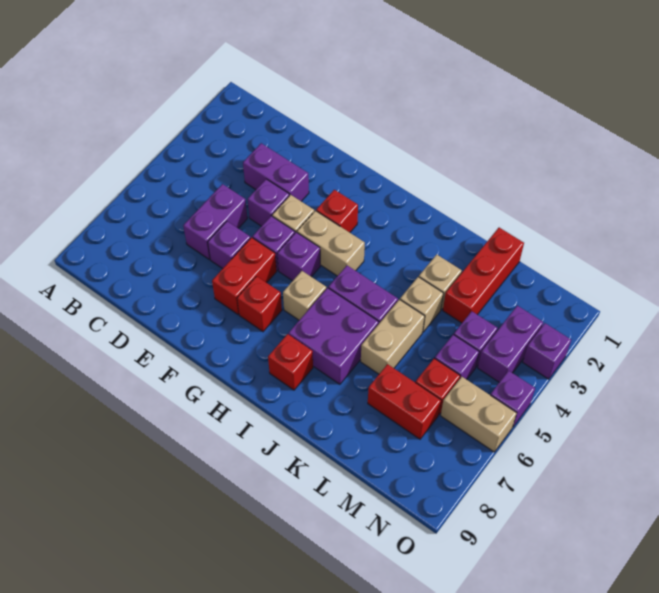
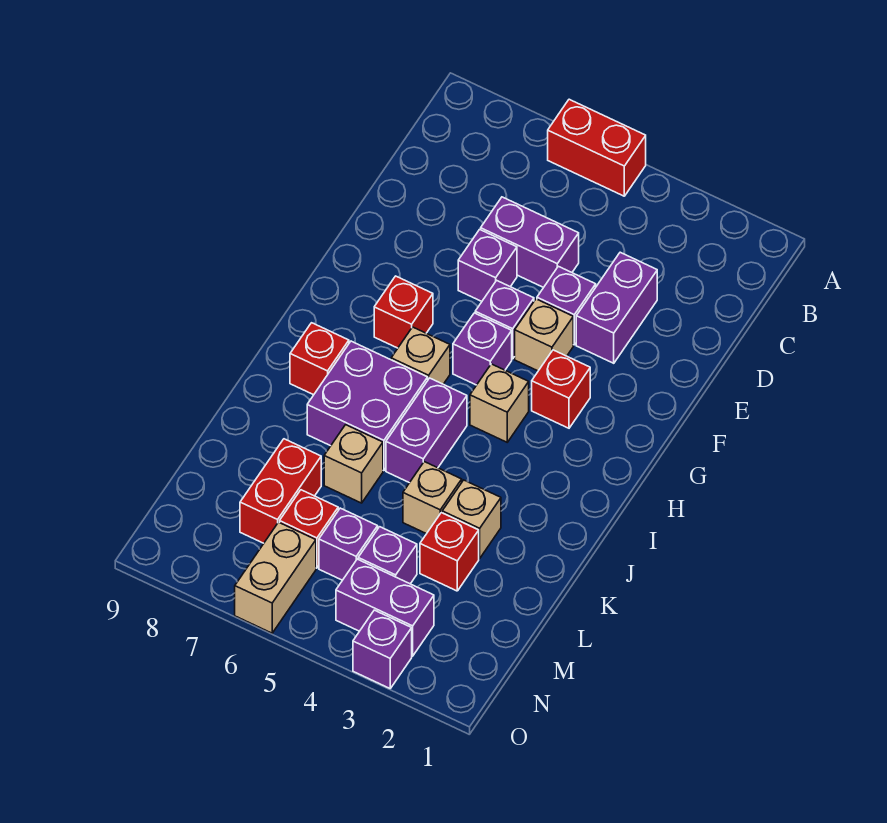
red 1x2 brick [212,238,277,315] -> red 1x2 brick moved to [548,99,646,196]
tan 1x2 brick [297,211,365,276] -> tan 1x1 brick [470,364,529,442]
tan 1x2 brick [361,299,425,374] -> tan 1x1 brick [324,425,383,503]
red 1x3 brick [443,228,524,323] -> red 1x1 brick [420,513,479,591]
purple 1x1 brick [491,371,535,427] -> none

